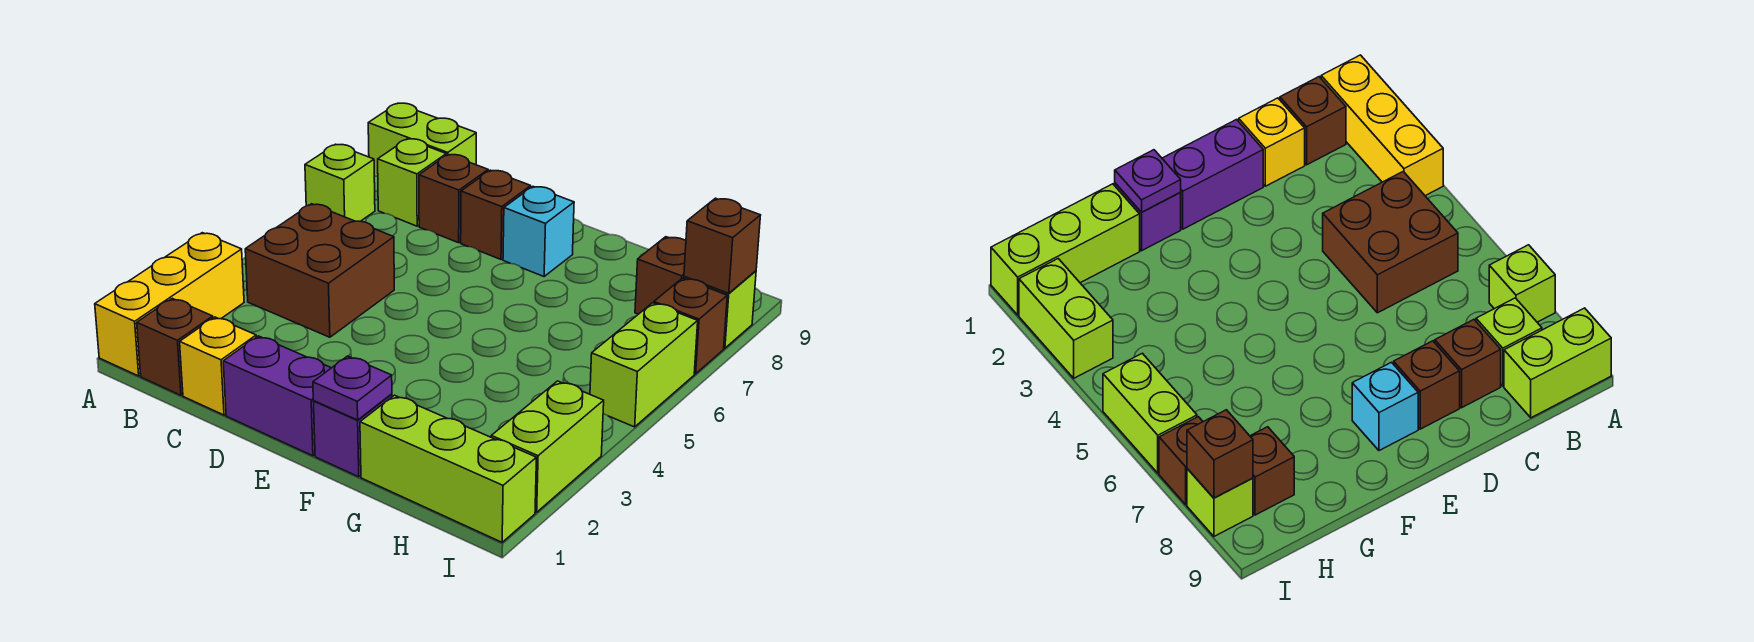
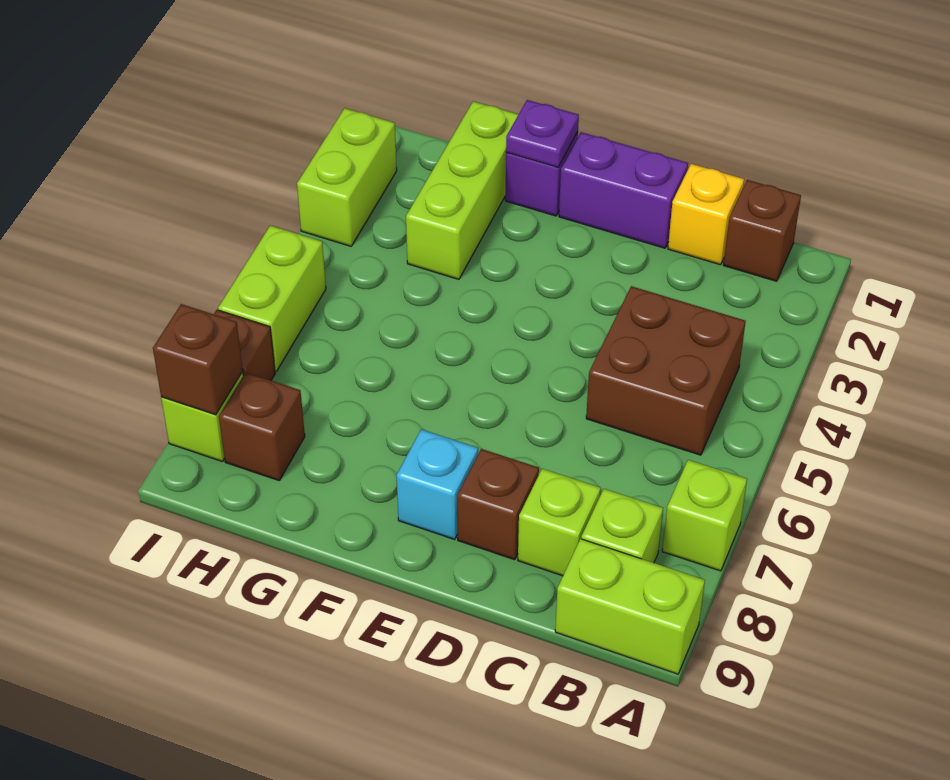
yellow 1x3 brick [95,233,244,376] -> none
brown 1x1 brick [419,154,488,243] -> lime 1x1 brick [518,469,601,576]
lime 1x3 brick [360,395,536,542] -> lime 1x3 brick turned to [406,101,518,279]

